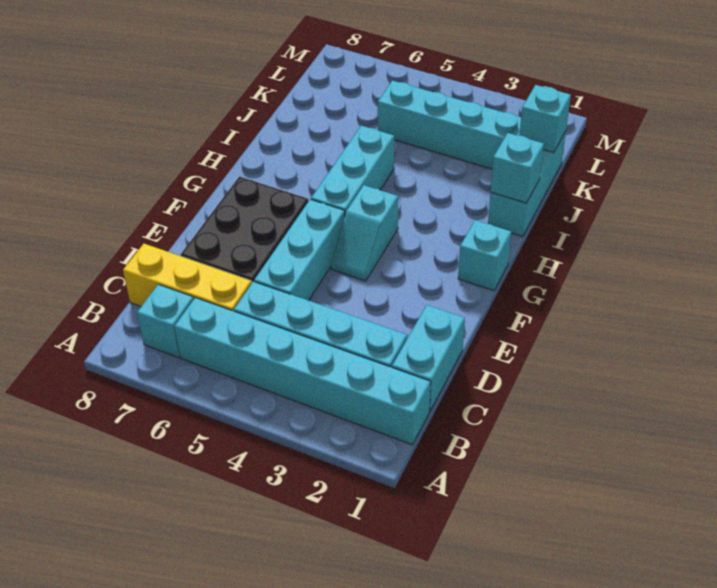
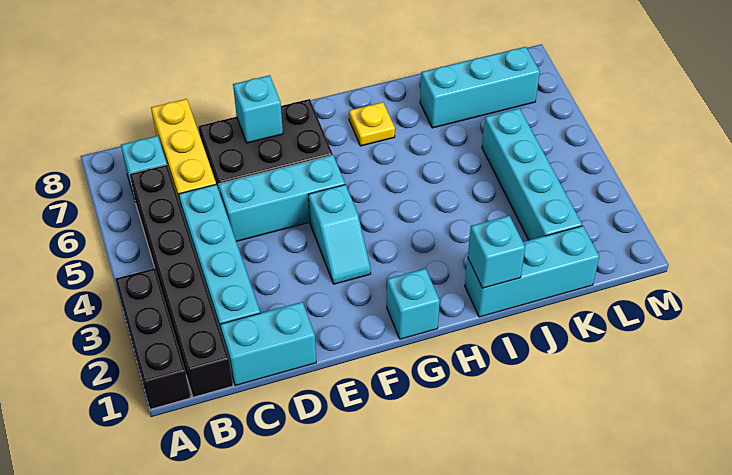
none -> black 1x3 brick [115,268,191,409]
cyan 1x6 brick [174,298,431,445] -> black 1x6 brick [129,165,233,397]
cyan 1x2 slope [331,185,398,281] -> cyan 1x2 slope turned to [308,185,371,284]
cyan 1x3 brick [311,126,394,214] -> cyan 1x3 brick moved to [420,47,540,128]
none -> yellow 1x1 plate [349,102,395,146]
cyan 1x1 brick [519,85,571,153] -> cyan 1x1 brick moved to [233,75,283,143]

